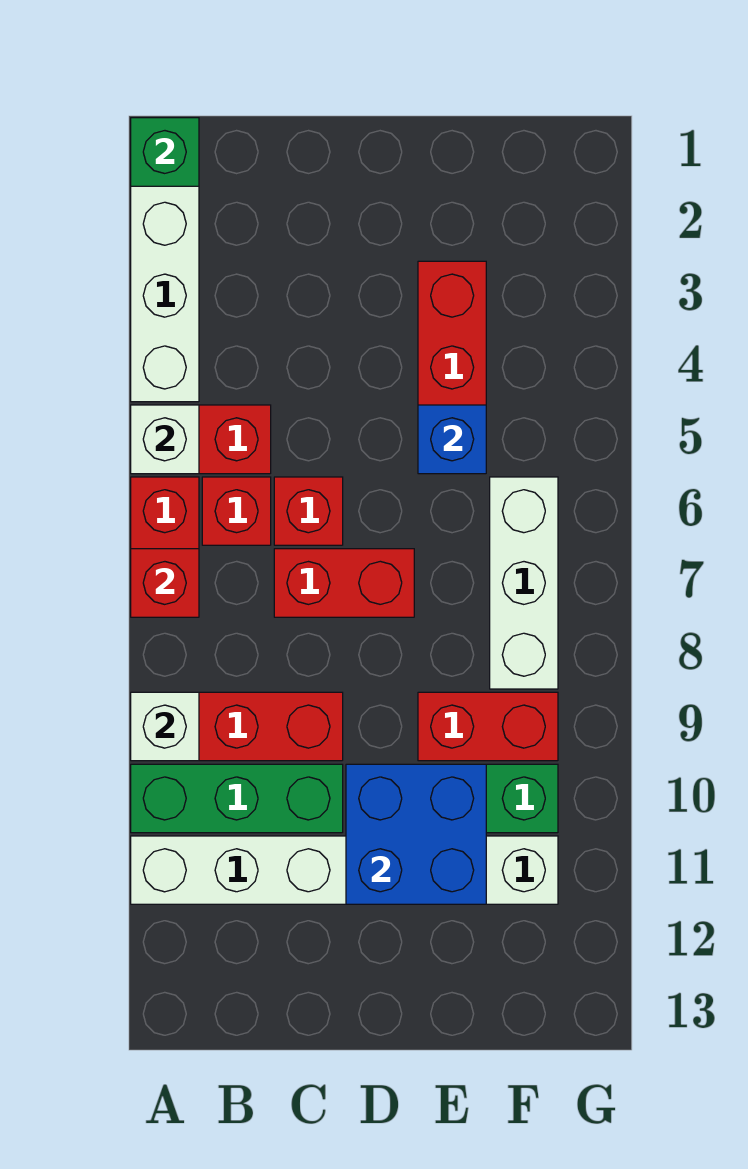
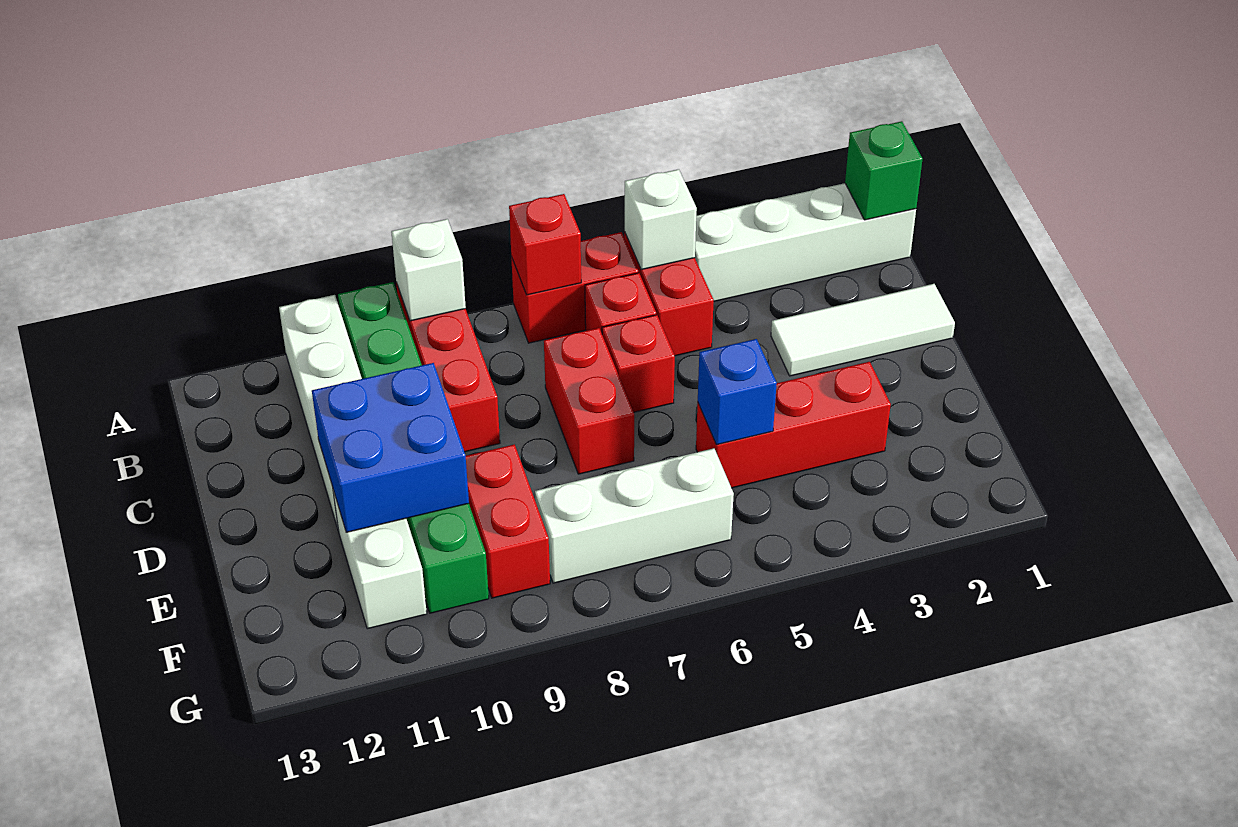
none -> white 1x3 tile [771,284,955,376]

